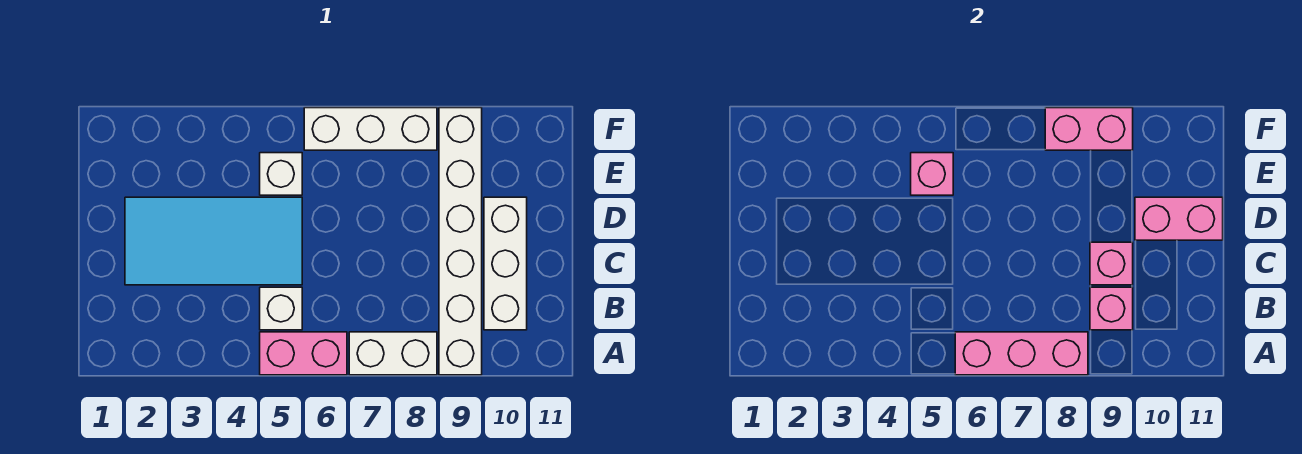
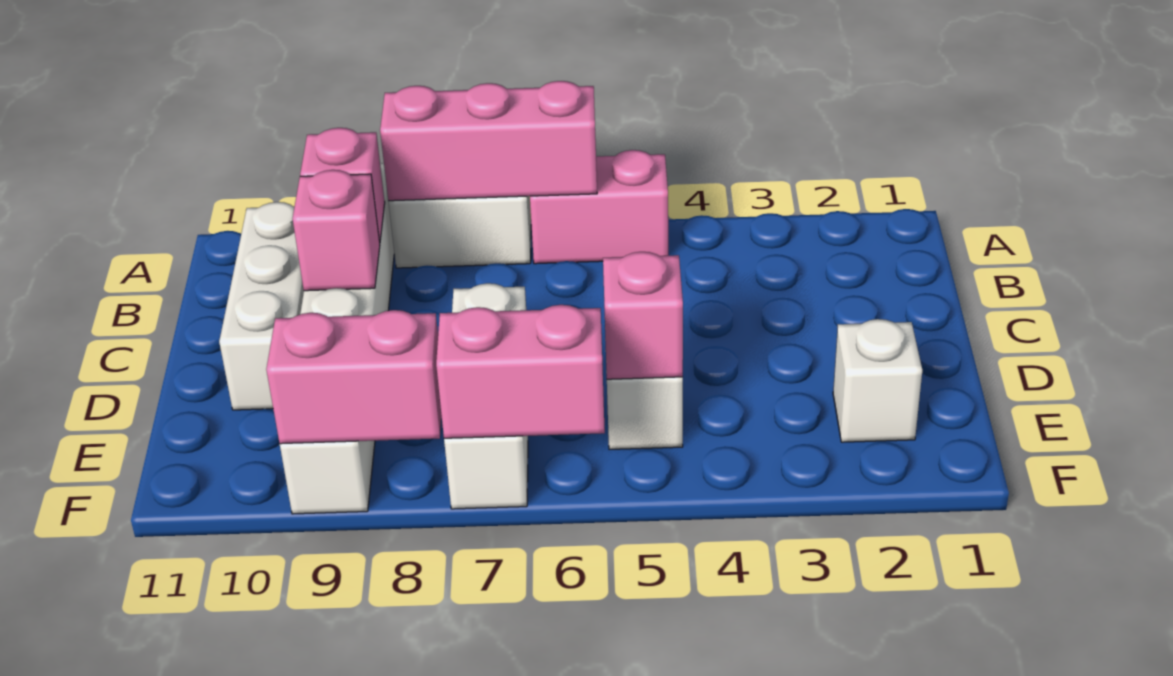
white 1x1 brick [260,287,302,330] -> white 1x1 brick moved to [833,319,922,442]
cyan 2x4 tile [125,197,302,285] -> none
pink 1x2 brick [1135,197,1223,240] -> pink 1x2 brick moved to [436,305,605,438]
white 1x3 brick [304,108,437,150] -> white 1x3 brick turned to [444,283,528,509]

